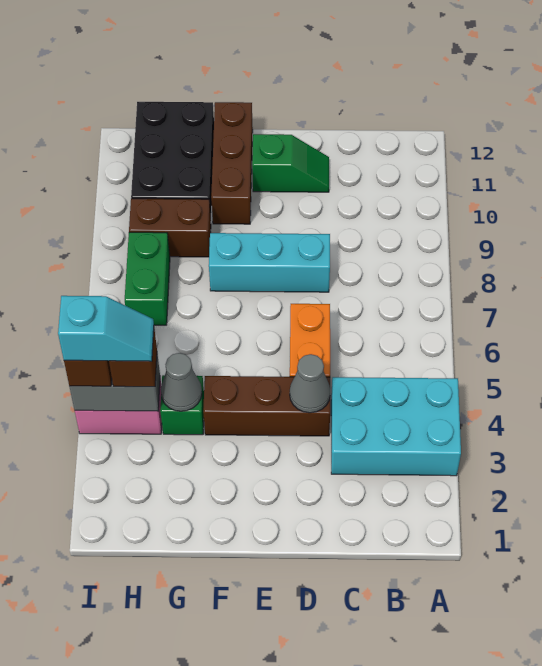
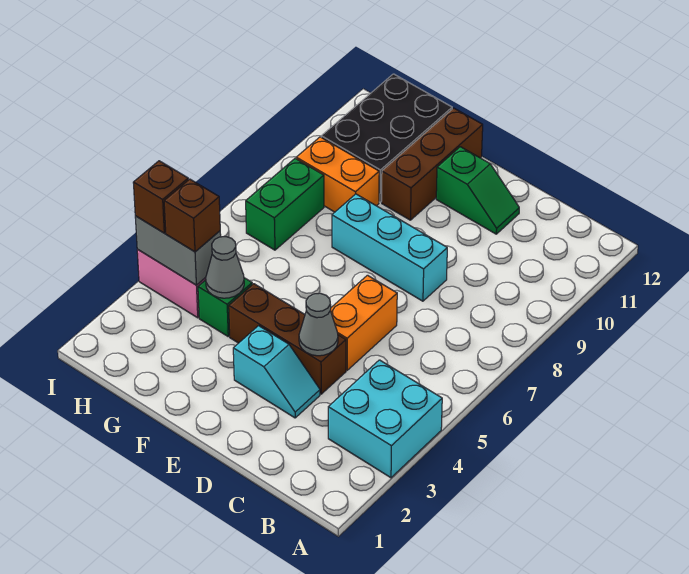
cyan 2x3 brick [331,377,461,476] -> cyan 2x2 brick [328,360,442,478]
brown 1x2 brick [129,199,211,257] -> orange 1x2 brick [296,137,379,212]
cyan 1x2 slope [58,296,154,361] -> cyan 1x2 slope moved to [233,326,320,418]

